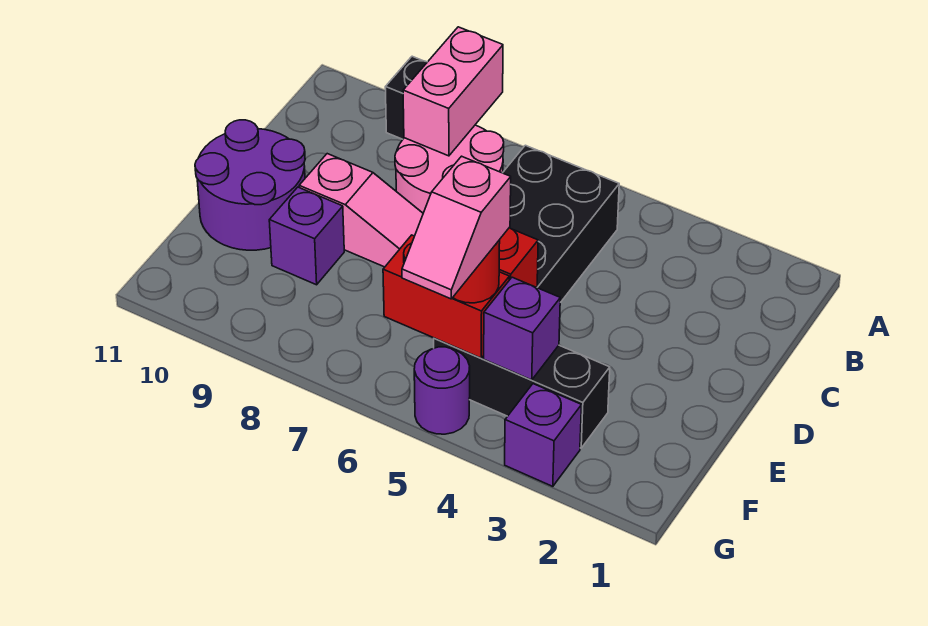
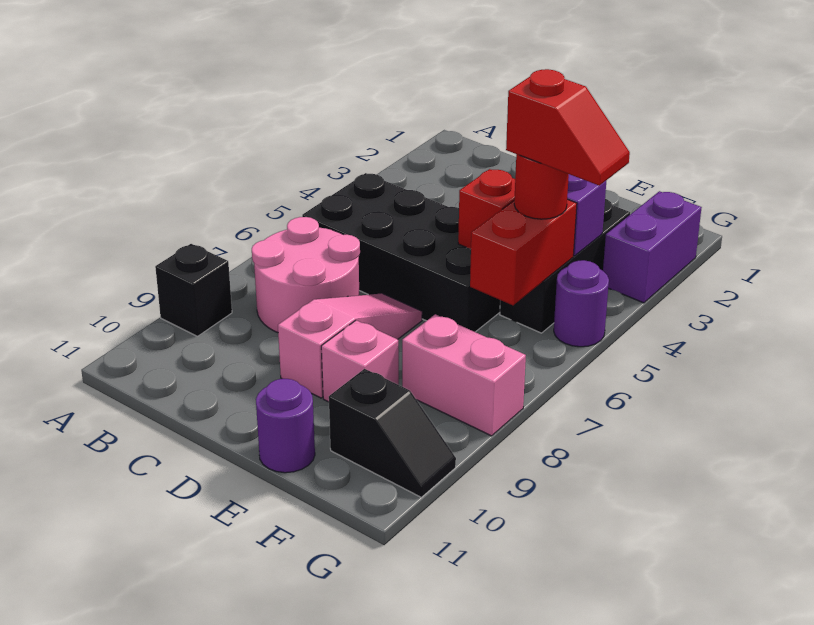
pink 1x2 brick [403,27,503,156] -> pink 1x2 brick moved to [402,314,526,436]
purple 2x2 round brick [195,120,305,250] -> purple 1x1 round brick [256,379,315,473]
purple 1x1 brick [269,187,344,285] -> pink 1x1 brick [321,320,399,402]
pink 1x2 slope [402,156,511,299] -> red 1x2 slope [506,69,630,186]
none -> black 1x2 slope [329,369,456,497]
purple 1x1 brick [505,384,582,486] -> purple 1x2 brick [603,191,702,303]

